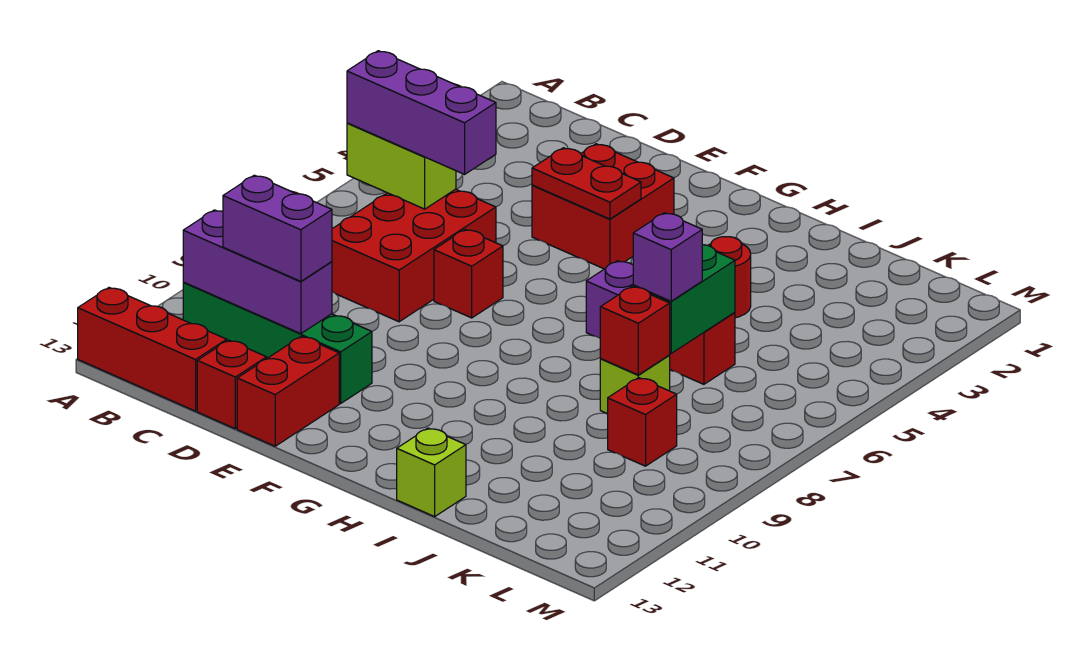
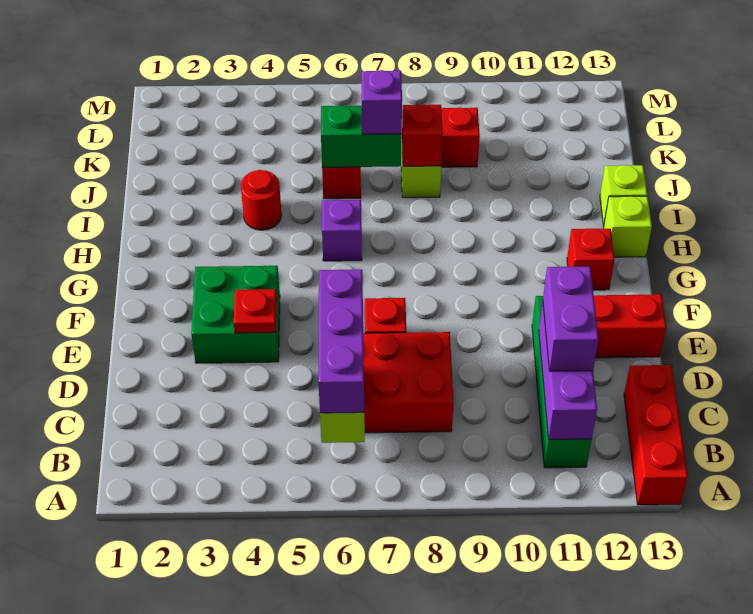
red 1x1 brick [197,340,267,429] -> red 1x1 brick moved to [567,229,615,290]
red 2x2 brick [532,144,674,269] -> green 2x2 brick [191,266,280,363]
red 1x2 plate [532,148,641,219] -> red 1x1 plate [234,289,277,333]
none -> lime 1x1 brick [604,196,652,257]

